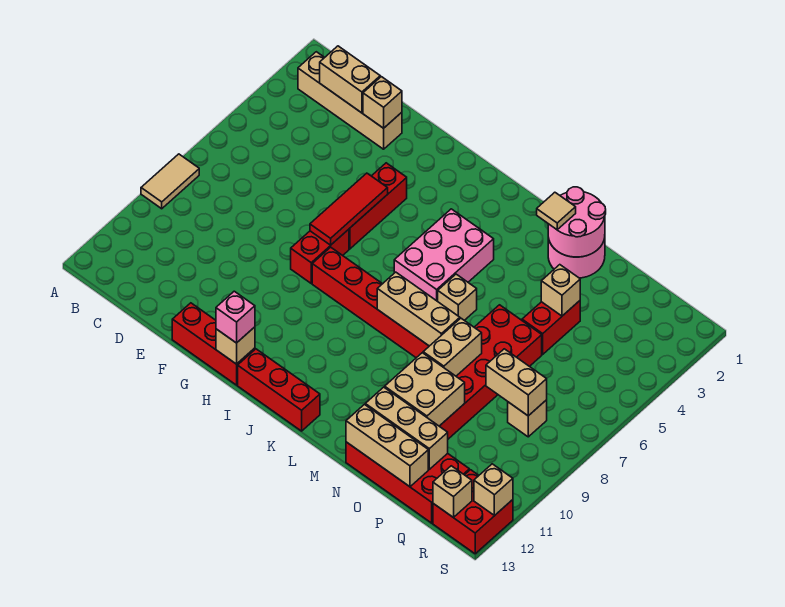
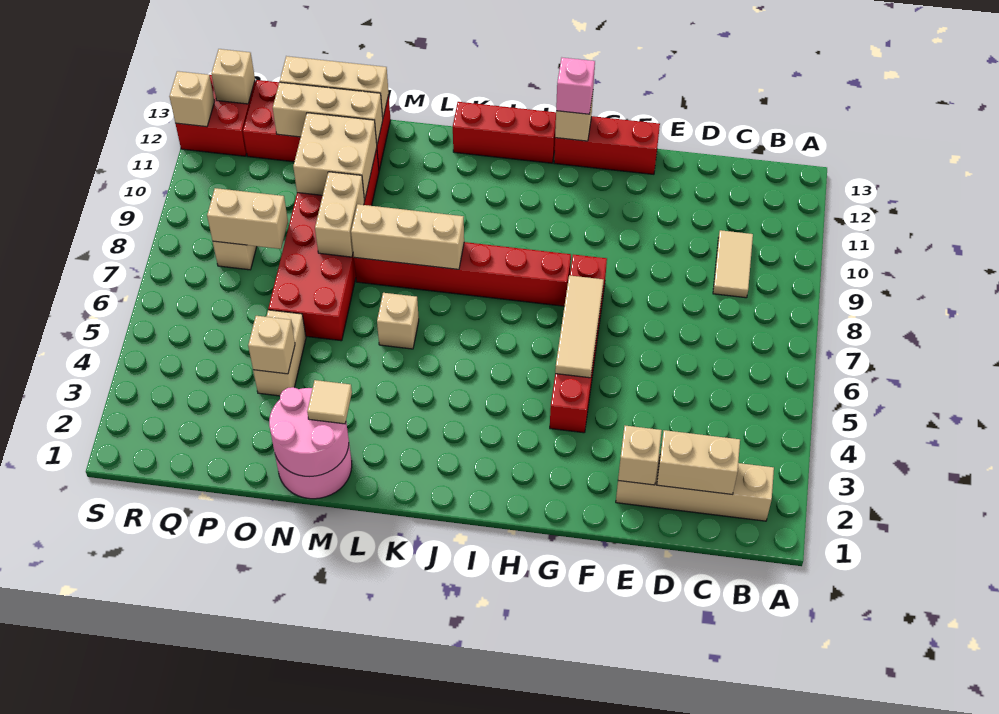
tan 1x2 tile [141,154,199,209] -> tan 1x2 tile moved to [713,230,753,298]
red 1x3 tile [310,173,388,245] -> tan 1x3 tile [555,275,604,378]
pink 2x3 brick [394,209,494,301] -> none
red 1x2 brick [522,301,580,354] -> tan 1x2 brick [253,310,306,396]

